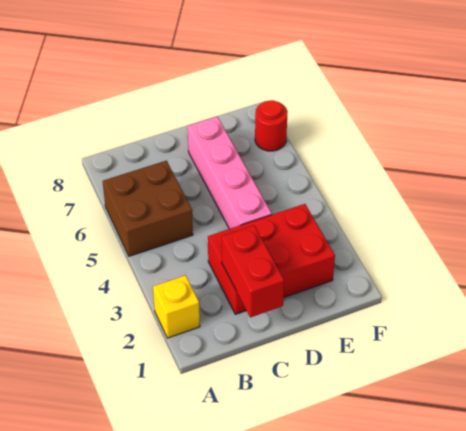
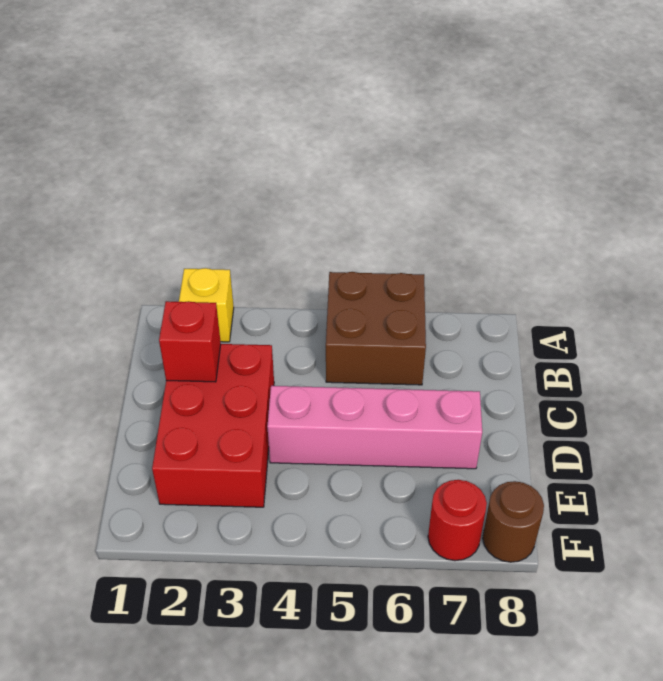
red 1x2 brick [221,225,284,317] -> red 1x1 brick [159,301,221,382]
none -> brown 1x1 round brick [483,481,544,562]

